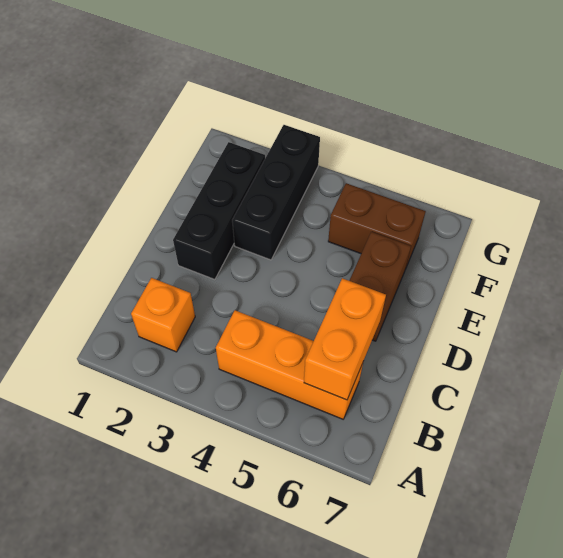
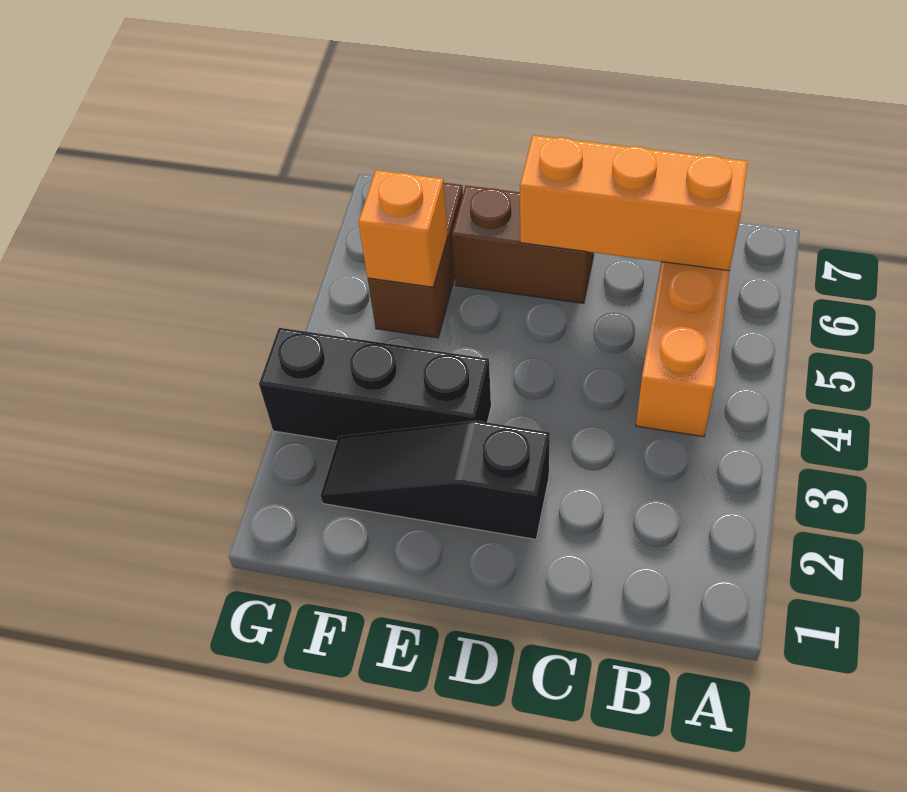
orange 1x1 brick [131,278,195,352] -> orange 1x1 brick moved to [358,170,448,287]
orange 1x2 brick [304,278,386,400] -> orange 1x3 brick [520,135,748,271]
black 1x3 brick [173,142,265,280] -> black 1x3 slope [321,421,550,539]

